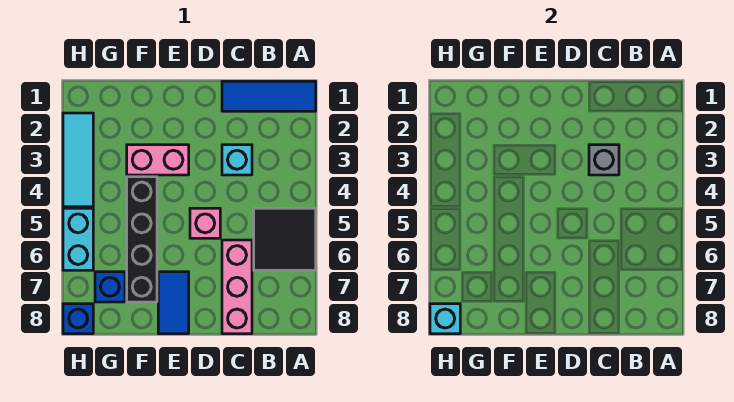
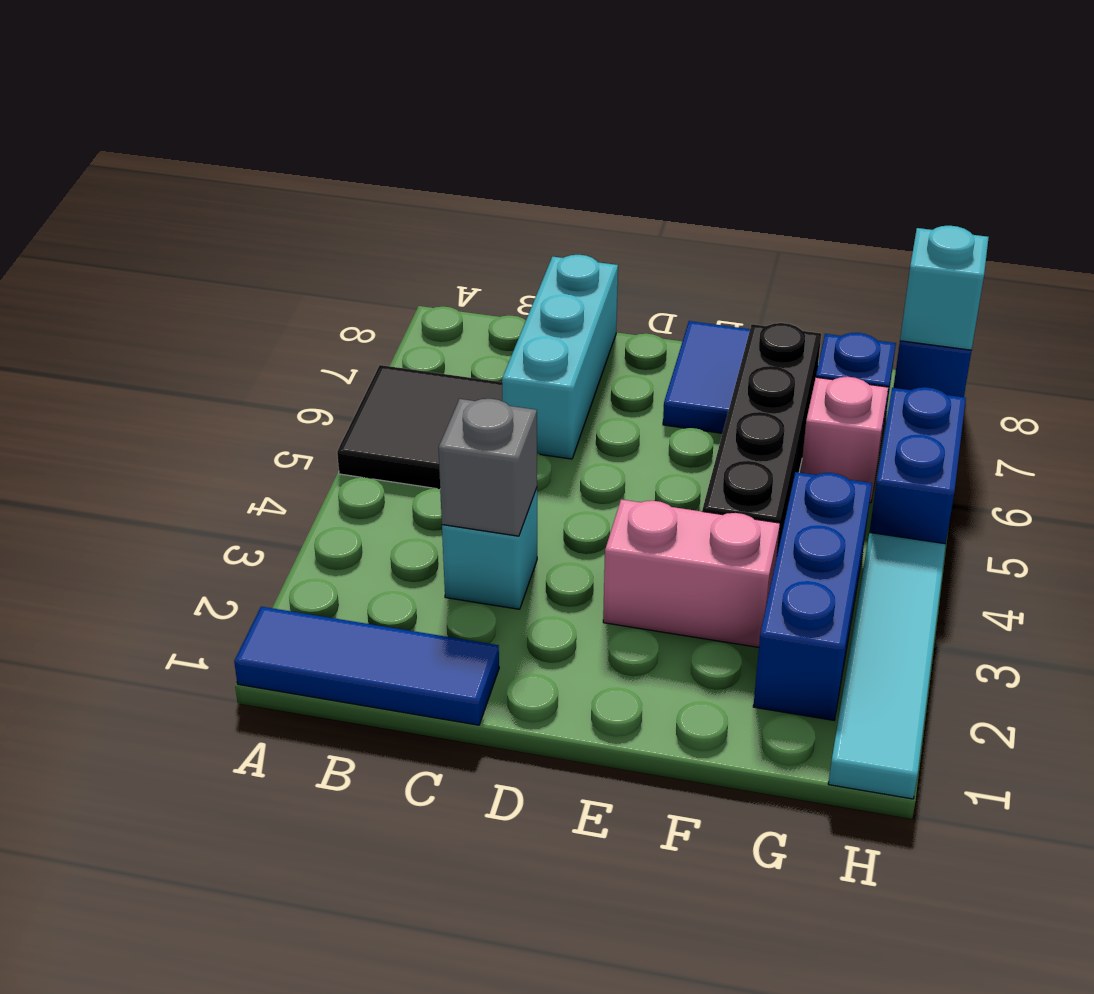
pink 1x3 brick [222,240,252,334] -> cyan 1x3 brick [502,255,618,459]
pink 1x1 brick [190,208,220,238] -> pink 1x1 brick moved to [801,377,888,503]
none -> blue 1x3 brick [753,472,872,720]
cyan 1x3 tile [63,113,93,207] -> cyan 1x4 tile [828,533,946,799]
cyan 1x2 brick [63,208,93,270] -> blue 1x2 brick [870,387,966,544]

